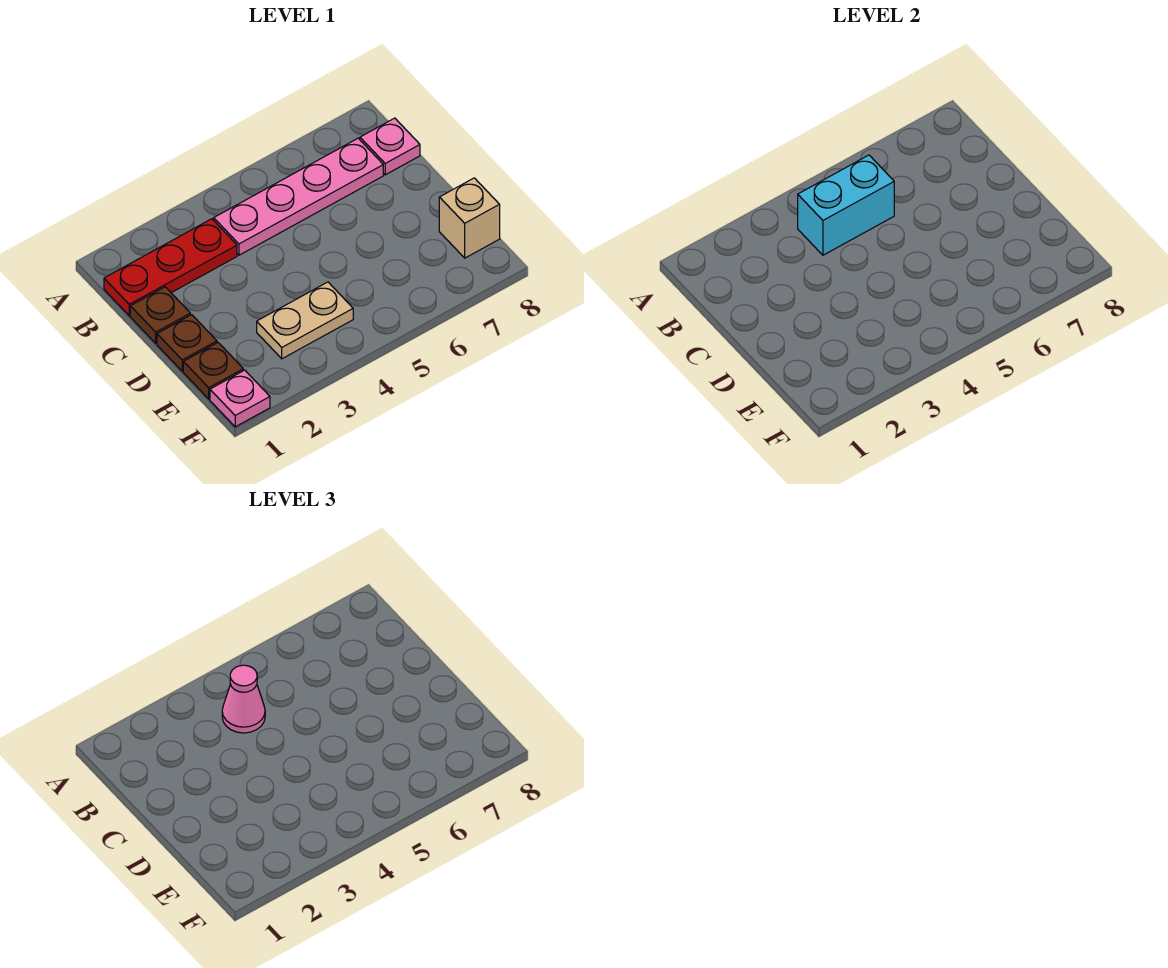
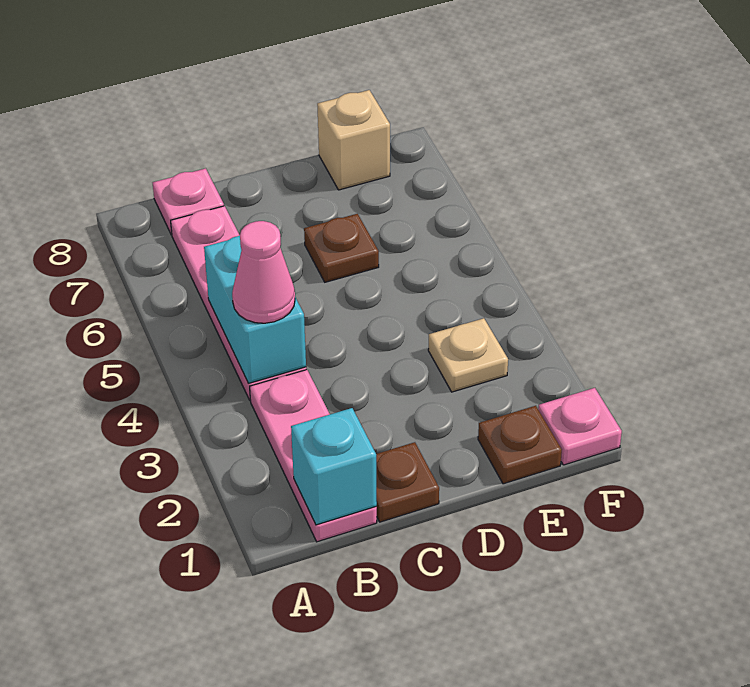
red 1x3 plate [104,219,237,316] -> pink 1x3 plate [250,370,377,542]
none -> cyan 1x1 brick [291,408,377,525]
brown 1x1 plate [157,315,217,371] -> brown 1x1 plate moved to [304,214,379,282]
tan 1x2 plate [257,282,353,359] -> tan 1x1 plate [428,318,508,392]

